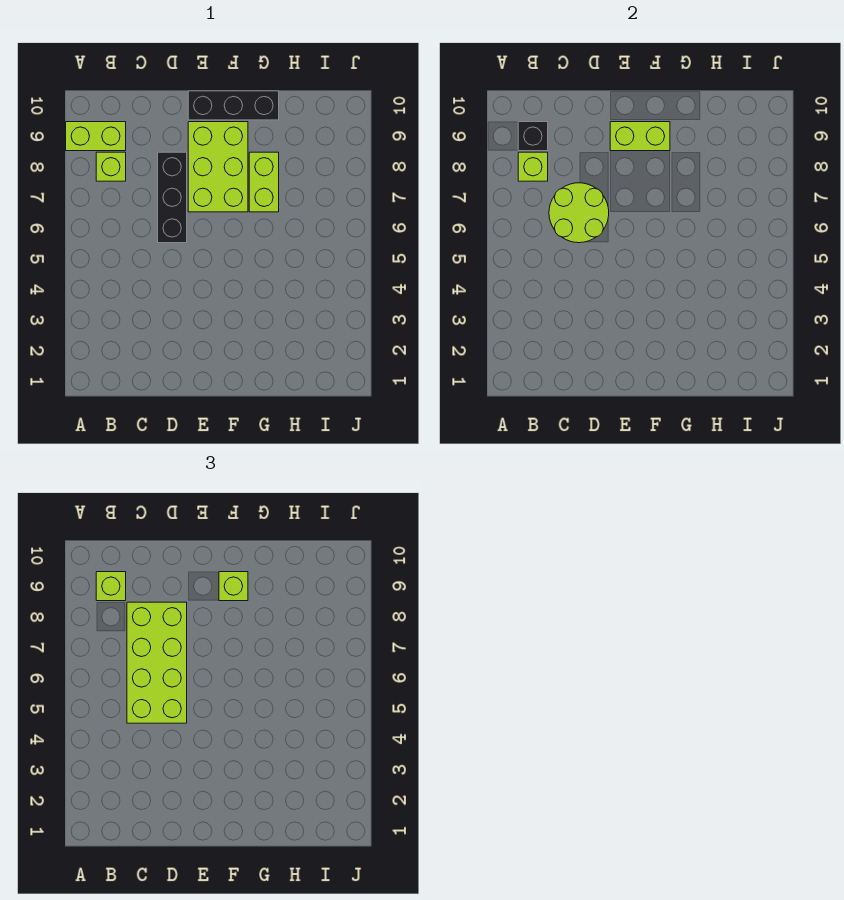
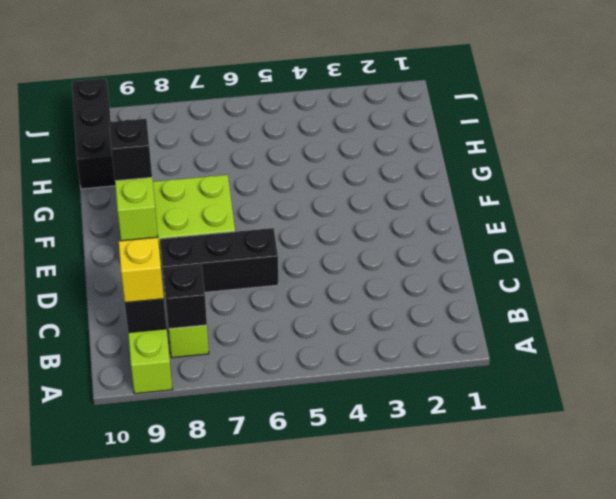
lime 1x1 brick [518,152,548,181] -> black 1x1 brick [163,265,207,329]
lime 1x1 brick [96,572,126,601] -> yellow 1x1 brick [119,238,164,303]
lime 2x4 brick [127,602,187,723] -> none
lime 2x2 round brick [549,183,609,243] -> none
black 1x3 brick [188,91,279,120] -> black 1x3 brick moved to [72,79,115,189]
lime 1x1 brick [219,572,248,601] -> black 1x1 brick [109,119,152,181]
lime 1x2 brick [249,152,279,212] -> none

